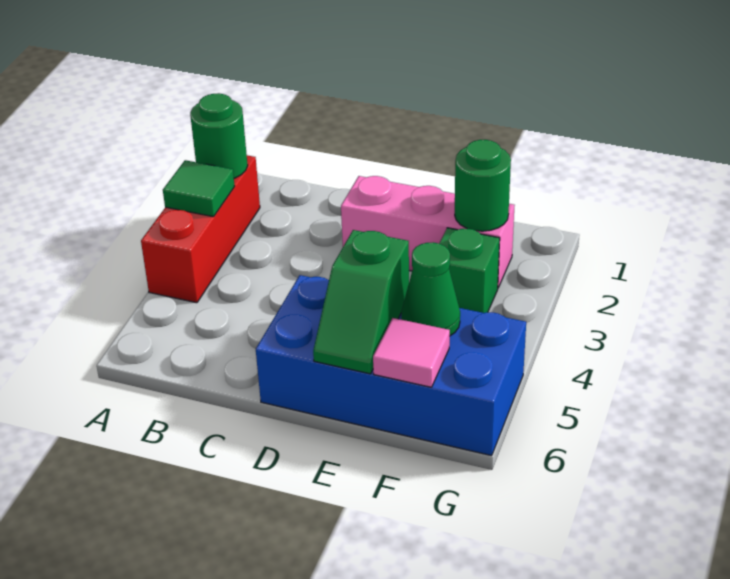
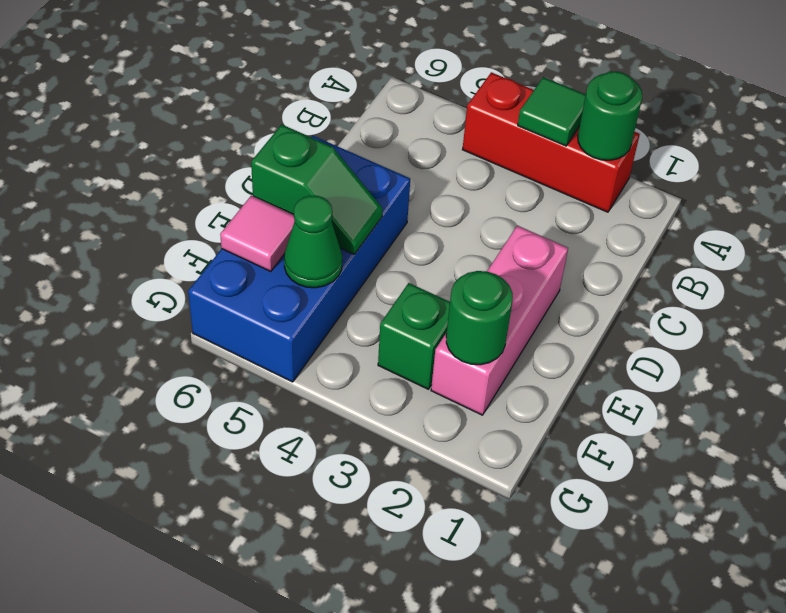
green 1x2 slope [313,230,409,374] -> green 1x2 slope turned to [251,125,383,254]

